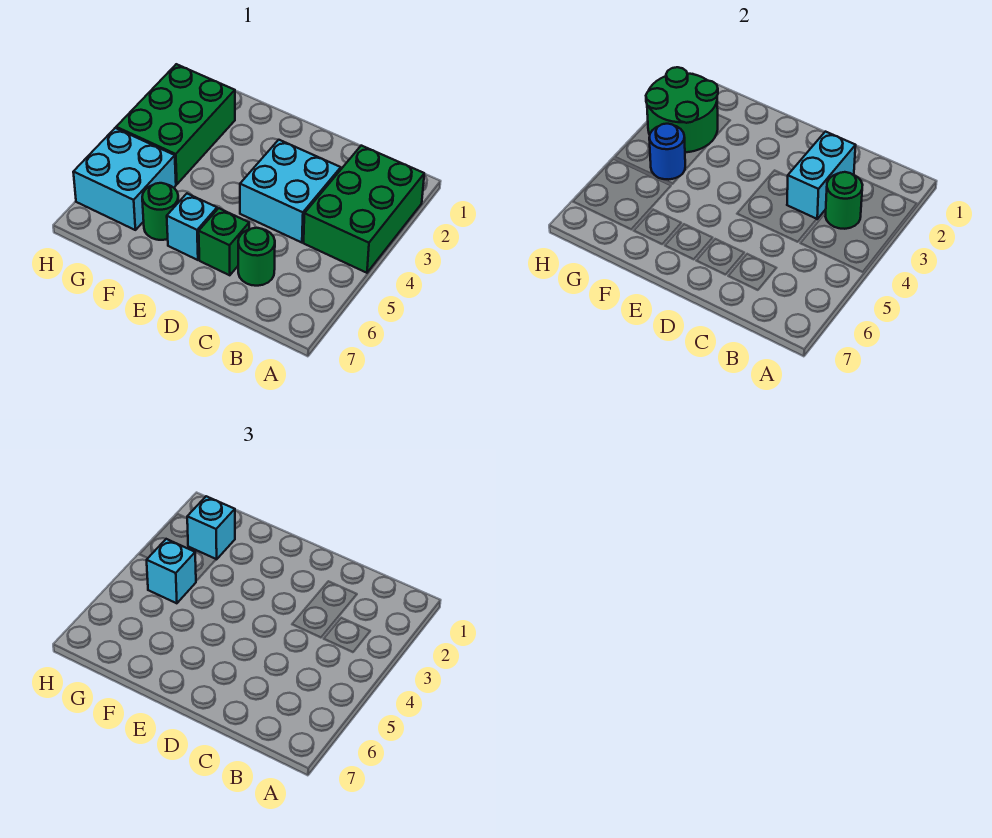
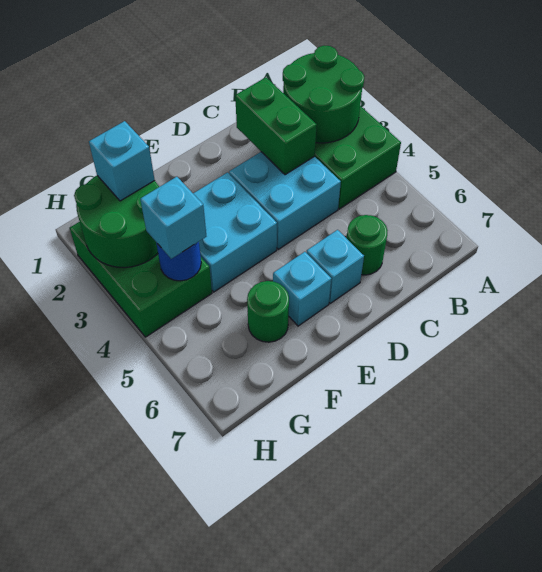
green 1x1 round brick [826,172,863,229] -> green 2x2 round brick [283,46,364,143]
cyan 1x2 brick [787,132,856,219] -> green 1x2 brick [235,77,317,175]
green 1x1 brick [199,208,249,275] -> cyan 1x1 brick [307,230,364,303]
cyan 2x2 brick [73,128,176,230] -> cyan 2x2 brick moved to [193,172,277,292]

